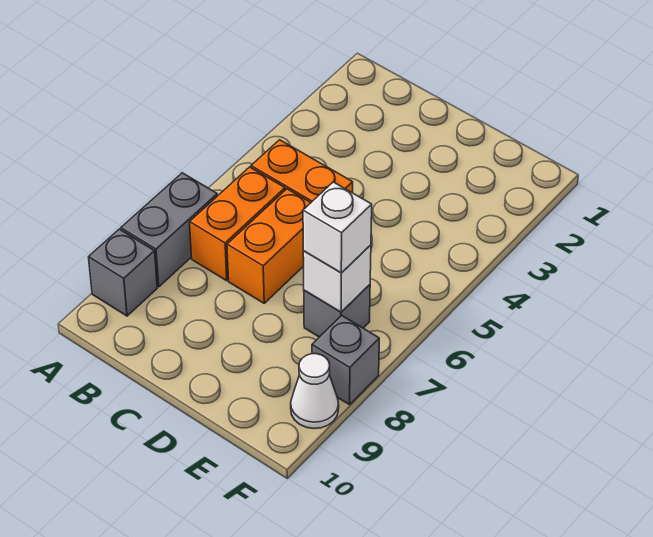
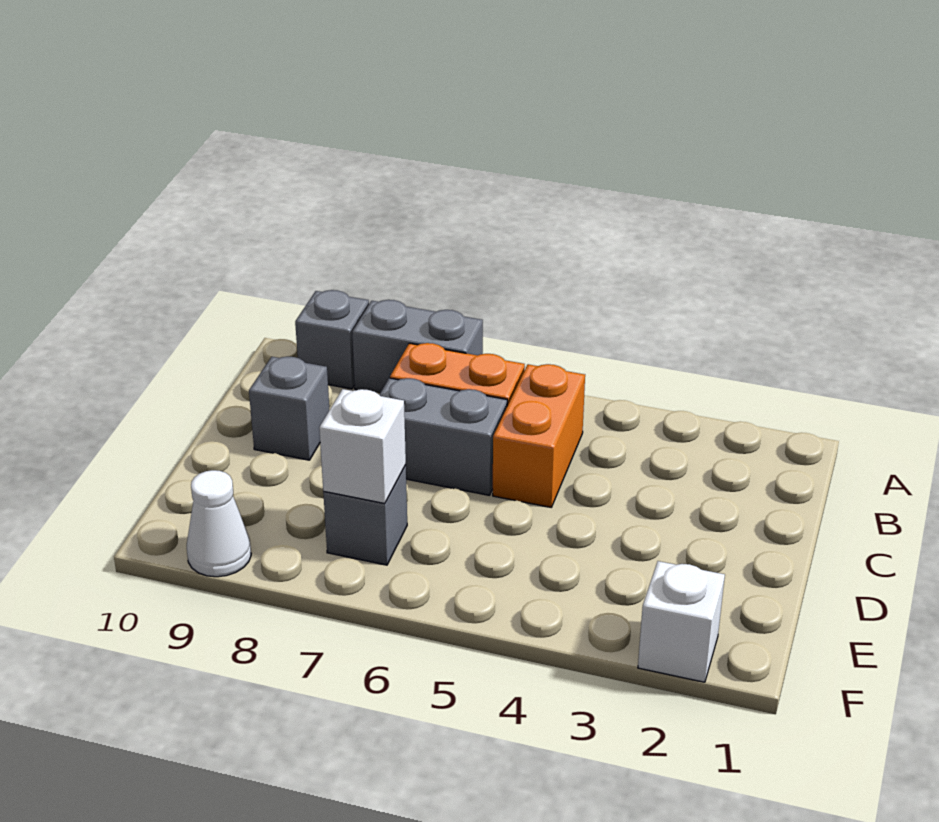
orange 1x2 brick [227,189,311,303] -> grey 1x2 brick [380,378,507,495]
white 1x1 brick [303,182,372,273] -> white 1x1 brick moved to [638,561,725,682]
grey 1x1 brick [312,315,379,405] -> grey 1x1 brick moved to [249,357,329,460]

